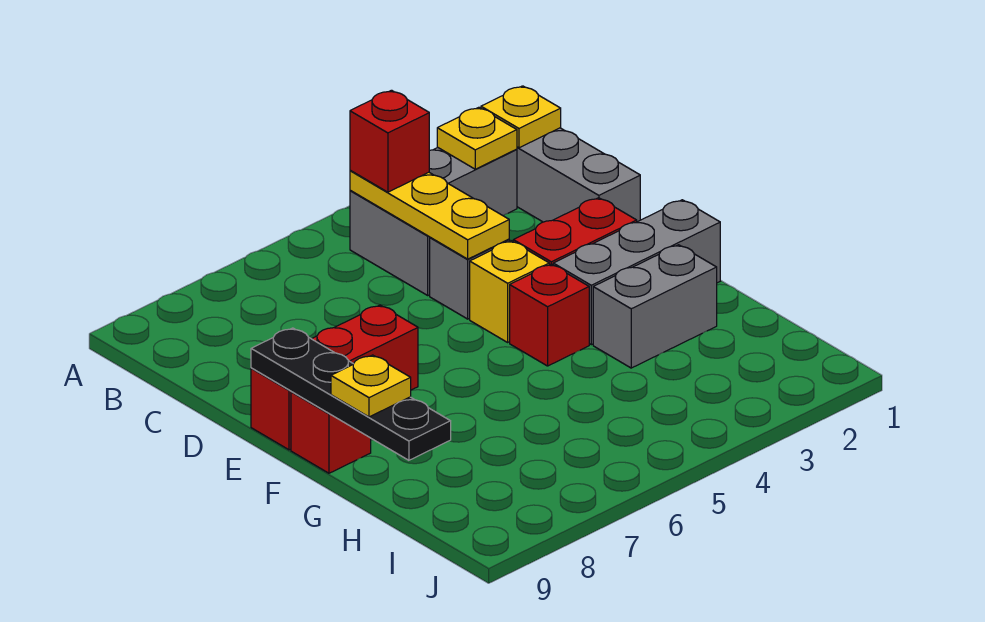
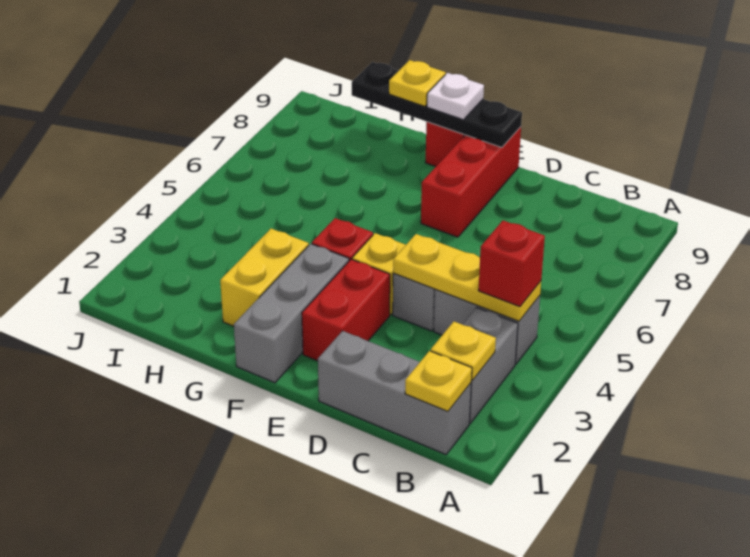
none -> white 1x1 plate [427,73,484,120]
grey 1x2 brick [593,245,717,368] -> yellow 1x2 brick [220,229,309,326]

